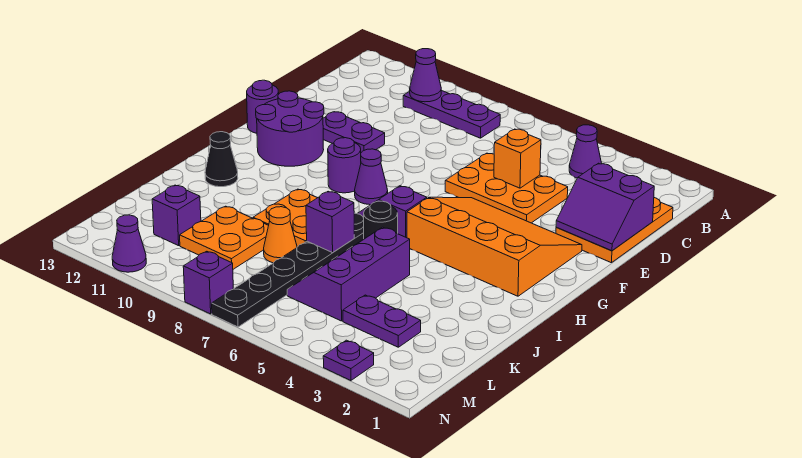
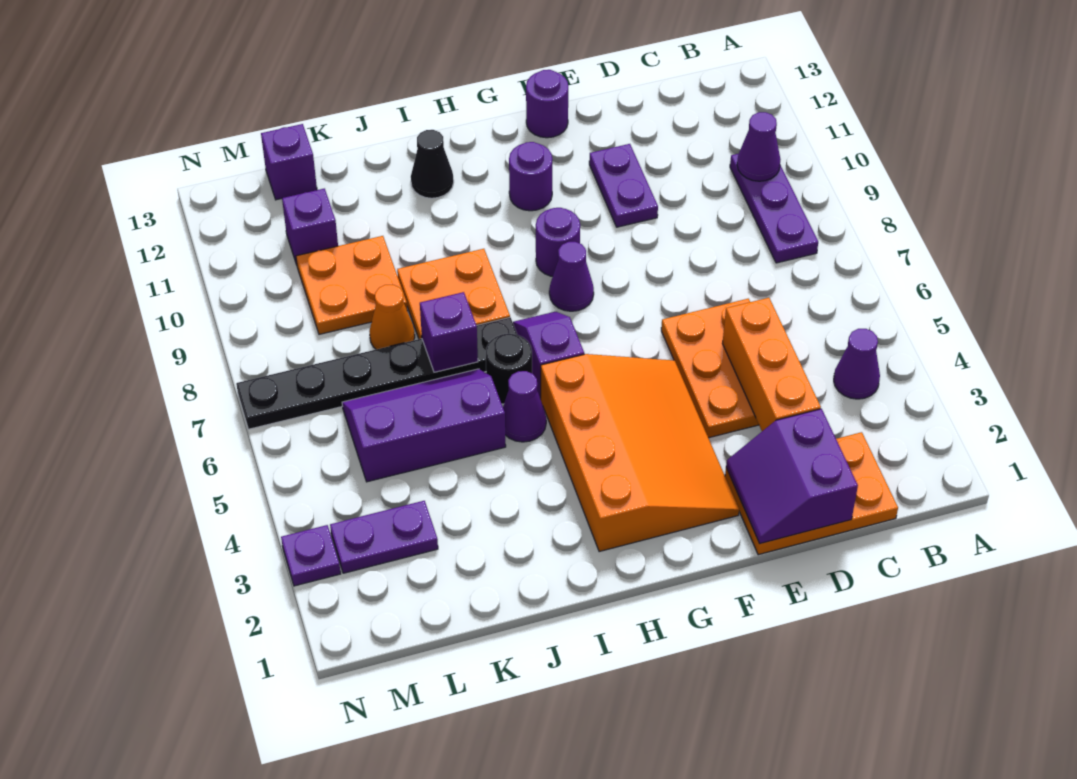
orange 1x1 brick [494,129,541,188] -> orange 1x3 brick [722,298,821,431]
purple 2x2 round brick [256,91,324,166] -> purple 1x1 round brick [509,142,552,211]
purple 1x2 plate [343,295,421,347] -> purple 1x2 plate turned to [330,501,438,573]
purple 1x1 brick [183,251,233,314] -> purple 1x1 brick moved to [261,124,317,200]
purple 1x1 cone [112,215,146,272] -> purple 1x1 cone moved to [503,371,546,442]

